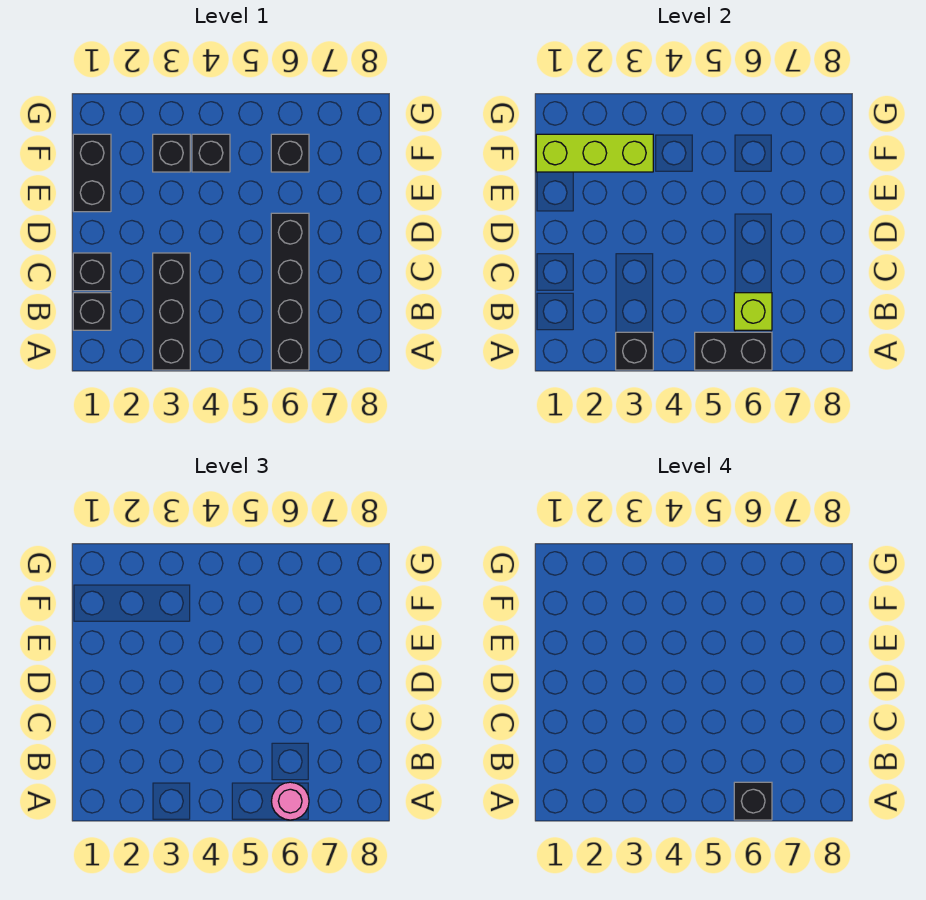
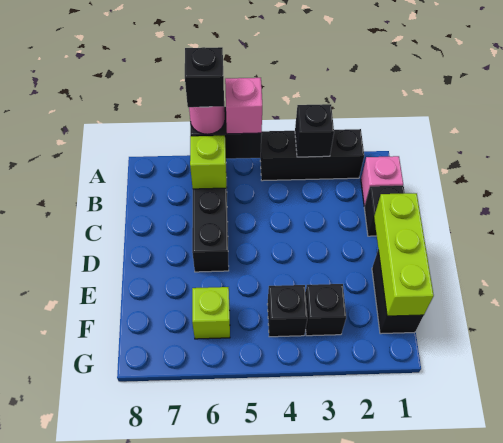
black 1x3 brick [153,253,190,370] -> black 1x3 brick turned to [260,129,364,181]
none -> pink 1x1 brick [225,78,262,134]
black 1x1 brick [73,293,111,330] -> pink 1x1 brick [361,156,403,207]
lime 1x3 brick [536,134,653,172] -> lime 1x3 brick turned to [374,193,434,316]
black 1x1 brick [271,134,309,172] -> lime 1x1 brick [192,287,230,339]

